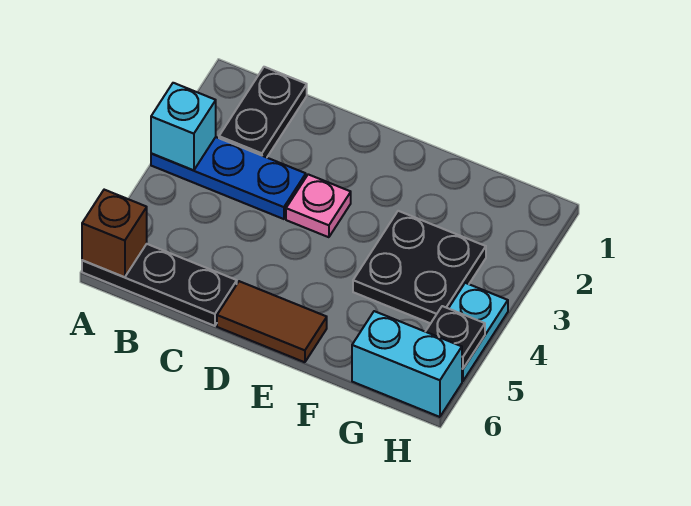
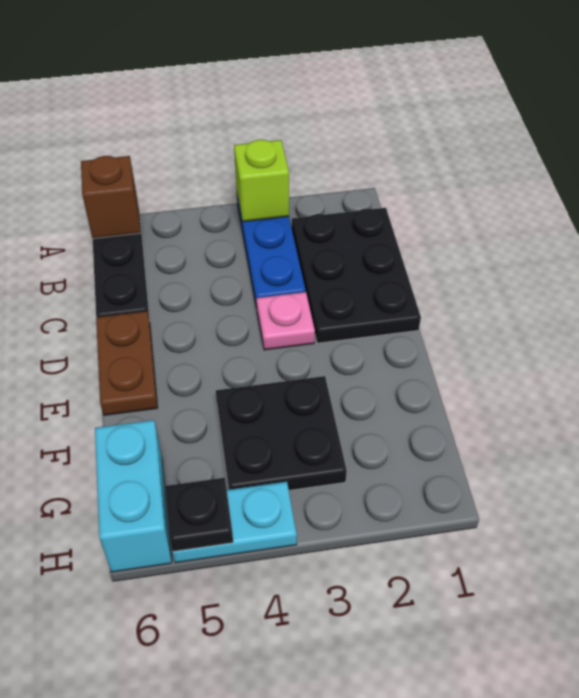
cyan 1x1 brick [151,83,216,170] -> lime 1x1 brick [234,140,289,222]
black 1x2 plate [219,67,307,157] -> black 2x3 plate [292,208,421,343]
brown 1x2 tile [217,281,327,362] -> brown 1x2 plate [96,311,158,415]

